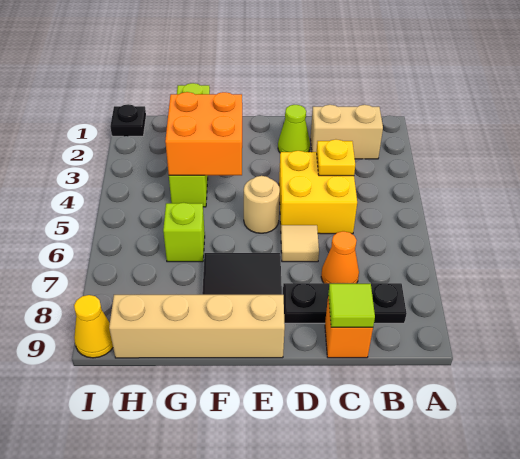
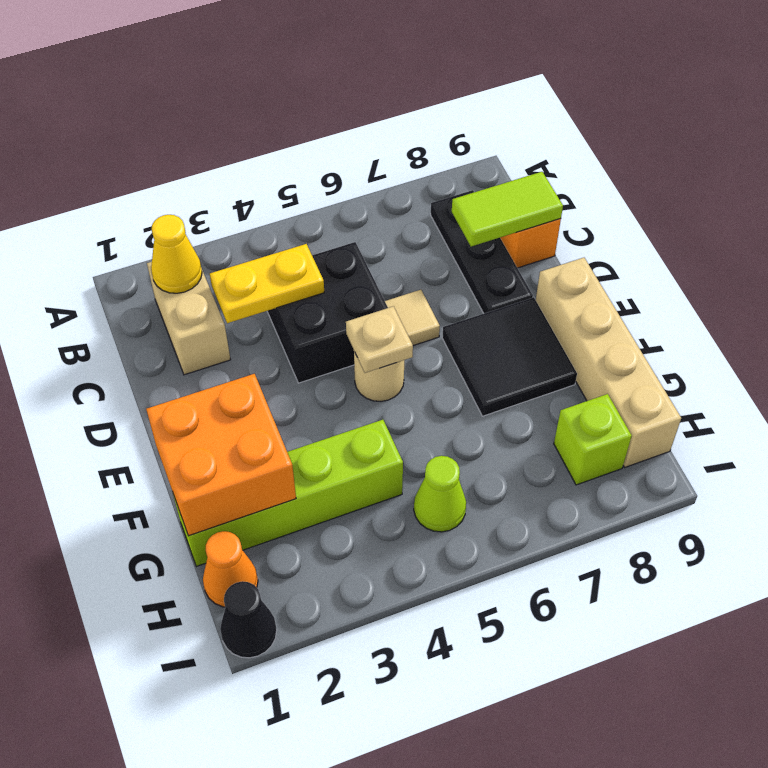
yellow 2x2 brick [279,151,357,234] -> black 2x2 brick [267,242,388,383]
yellow 1x1 plate [317,139,355,176] -> yellow 1x2 plate [210,244,324,323]
orange 1x1 cone [321,231,359,283] -> orange 1x1 cone moved to [203,531,258,607]
lime 1x1 tile [328,283,375,327] -> lime 1x2 tile [452,172,563,246]
lime 1x1 cone [278,105,310,152] -> lime 1x1 cone moved to [414,456,466,532]
none -> tan 1x1 plate [346,306,413,373]
orange 2x2 brick [165,92,242,175] -> orange 2x2 brick moved to [146,374,296,536]
lime 1x1 brick [163,203,205,262] -> lime 1x1 brick moved to [554,394,632,485]
black 1x1 plate [110,104,146,136] -> black 1x1 cone [220,581,277,658]
yellow 1x1 cone [74,295,113,358] -> yellow 1x1 cone moved to [151,215,202,293]

